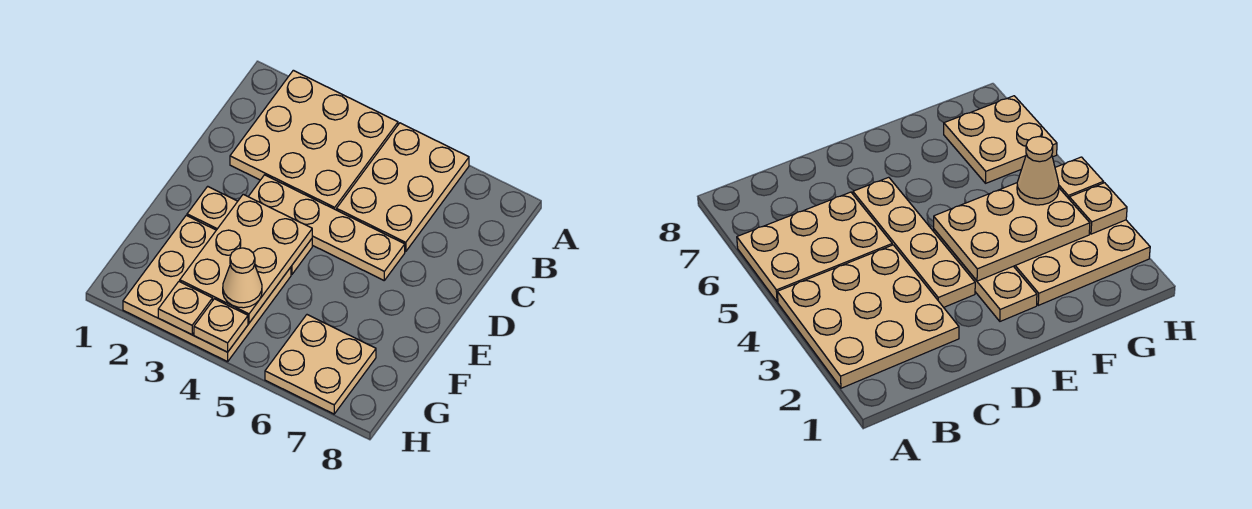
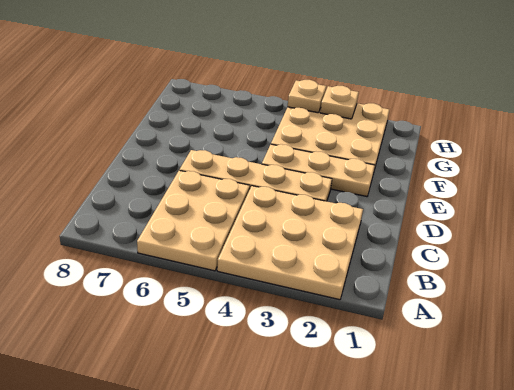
tan 2x3 plate [180,194,312,323] -> none
tan 1x1 cone [223,248,262,308] -> none
tan 2x2 plate [265,315,376,414] -> none

